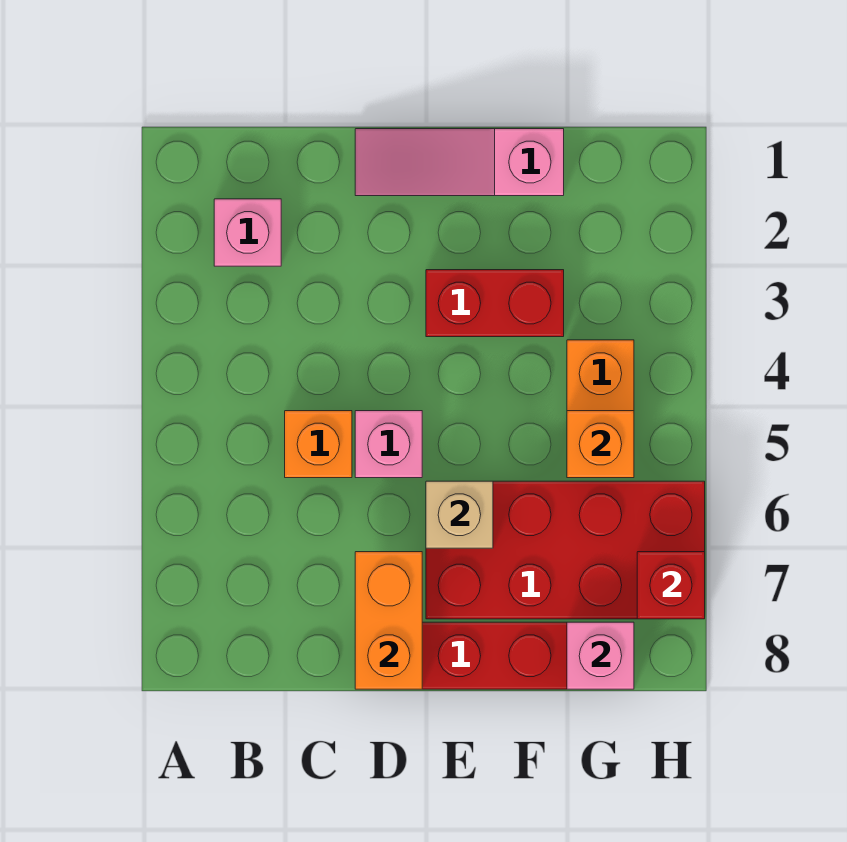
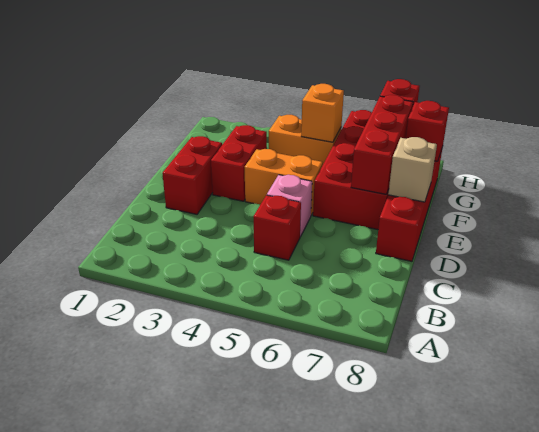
pink 1x1 brick [214,199,281,266] -> none
orange 1x1 brick [285,411,352,478] -> red 1x1 brick [253,195,301,260]
pink 1x3 slope [355,129,564,196] -> none
none -> red 1x2 brick [162,136,222,214]
orange 1x2 brick [355,552,422,689] -> orange 1x2 brick moved to [245,149,323,215]
tan 1x1 brick [426,481,493,548] -> tan 1x1 brick moved to [388,137,437,202]
none -> red 1x3 brick [351,95,413,194]
pink 1x1 brick [567,622,634,689] -> red 1x1 brick [406,101,449,161]

